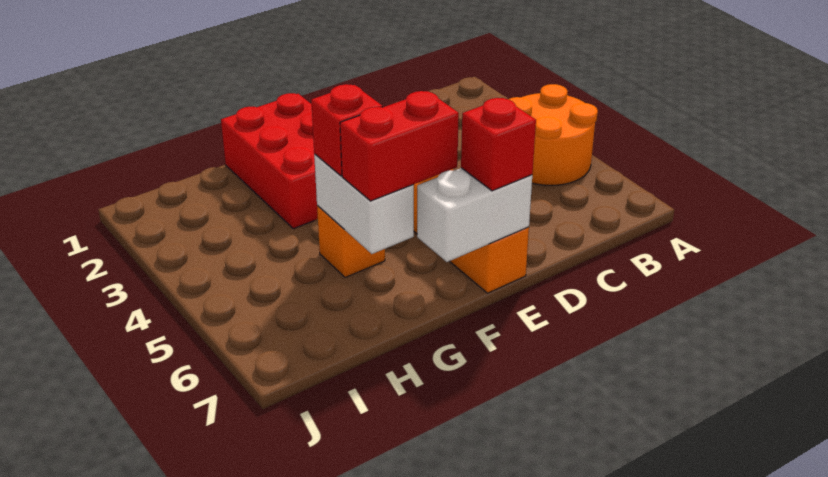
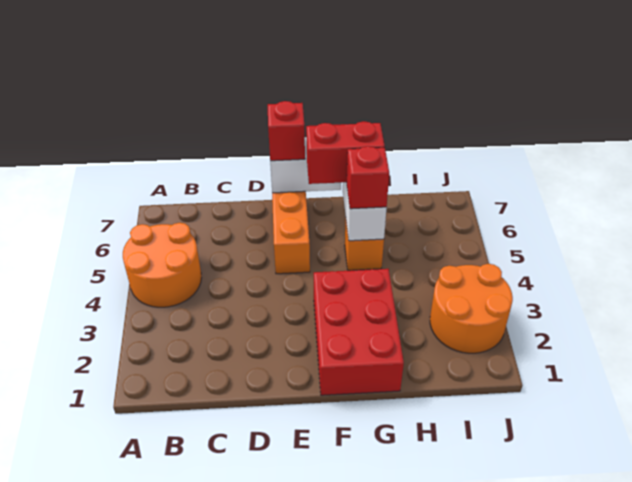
none -> orange 2x2 round brick [430,264,513,353]

